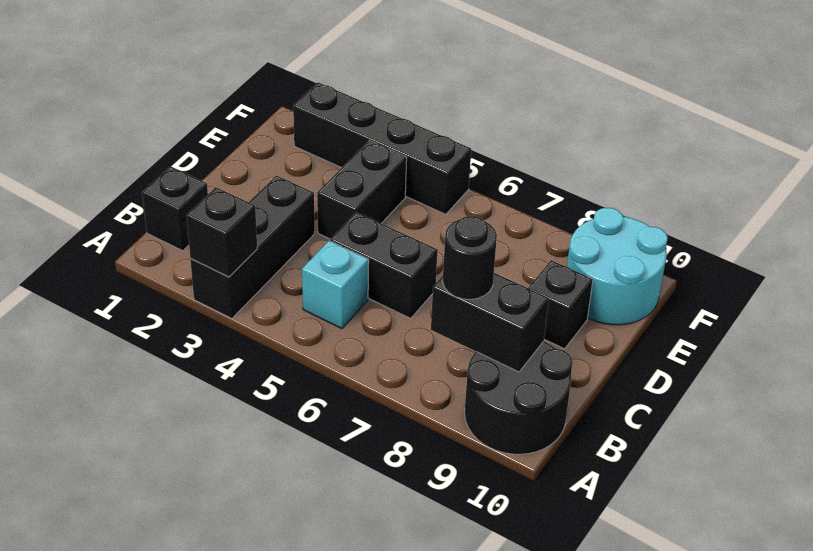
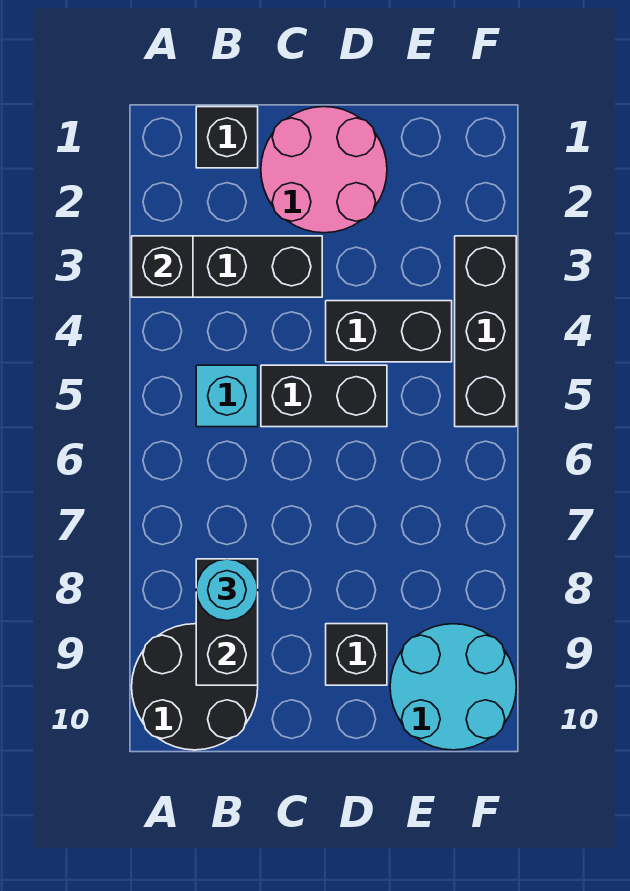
black 1x1 round brick [443,216,497,300] -> cyan 1x1 round brick [196,559,258,621]
none -> pink 2x2 round brick [261,107,387,233]
black 1x2 brick [330,212,438,318] -> black 1x2 brick turned to [261,365,387,427]
black 1x4 brick [293,83,471,214] -> black 1x3 brick [455,236,516,427]

